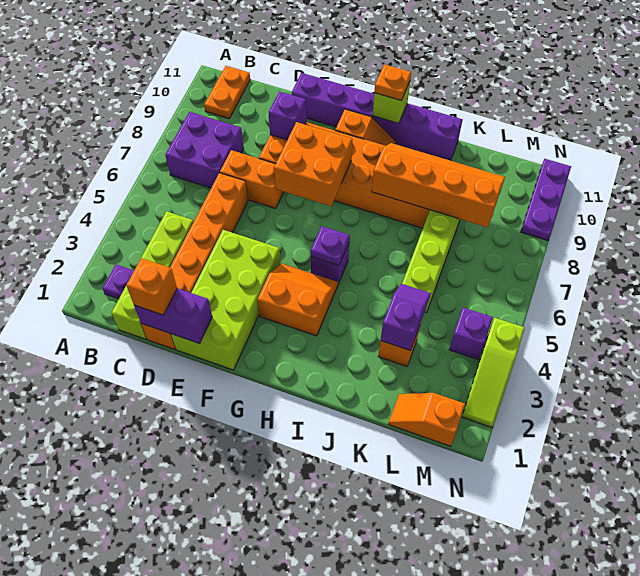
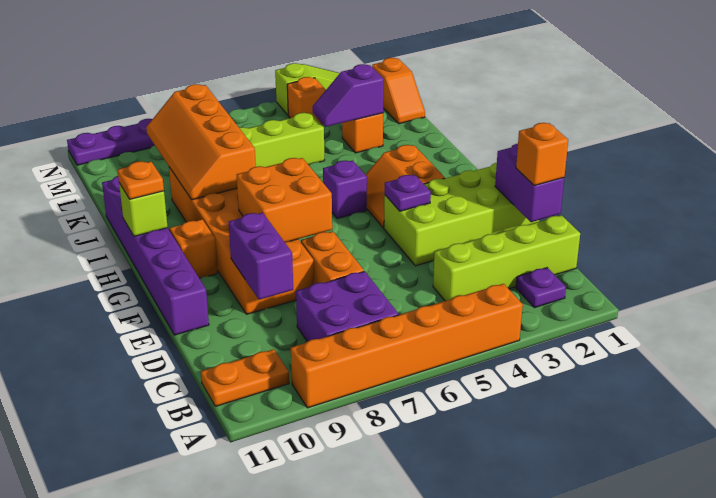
orange 1x6 brick [141,173,248,349] -> orange 1x6 brick moved to [291,284,523,408]
purple 1x1 brick [269,91,306,140] -> purple 1x2 brick [229,213,293,300]
purple 1x1 plate [311,226,350,266] -> purple 1x1 plate moved to [385,175,431,211]
purple 1x1 brick [449,308,493,359] -> orange 1x1 brick [287,77,326,124]

